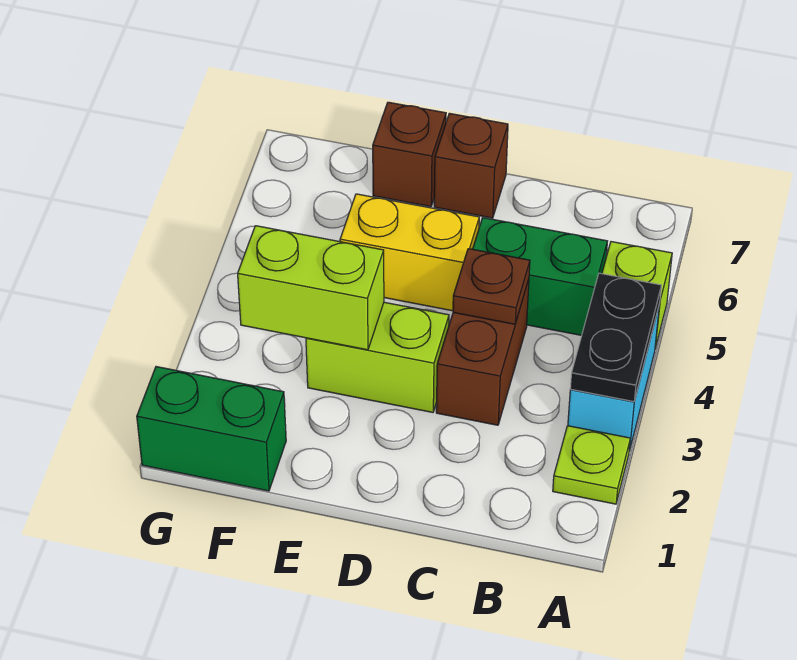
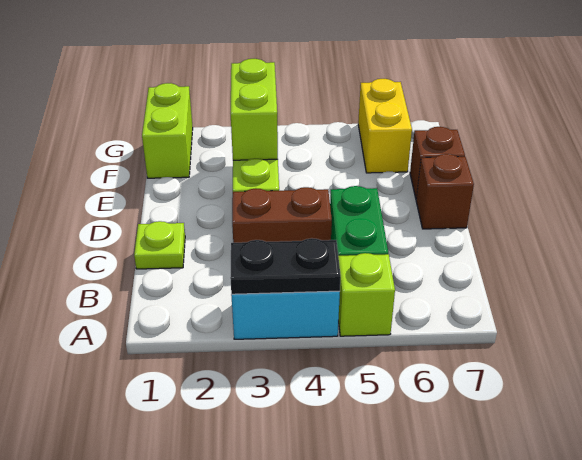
lime 1x1 plate [553,426,630,504] -> lime 1x1 plate moved to [134,221,185,269]
brown 1x1 plate [453,249,530,324] -> none
yellow 1x2 brick [340,194,479,311] -> yellow 1x2 brick moved to [358,79,412,173]
green 1x2 brick [137,367,286,491] -> lime 1x2 brick [142,83,193,178]

